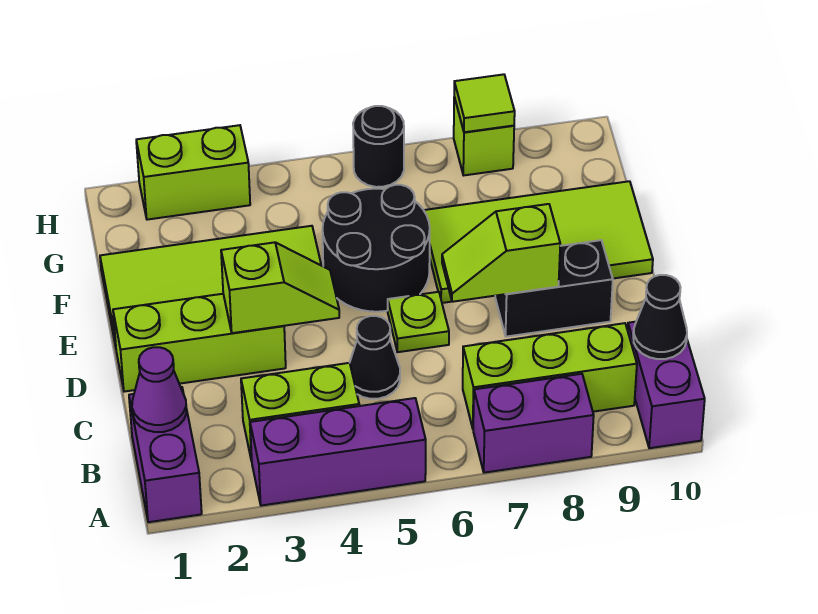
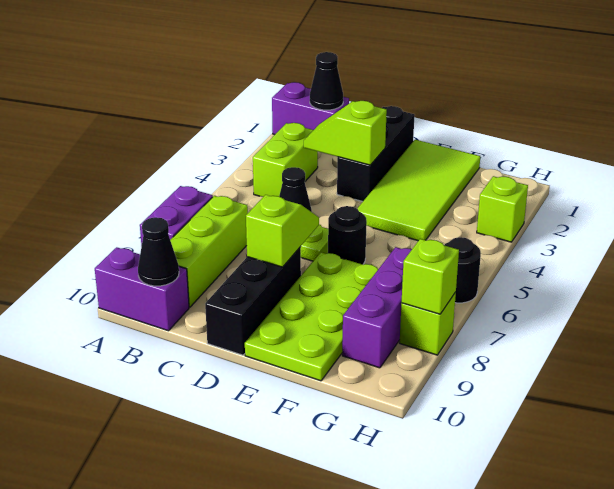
purple 1x3 brick [250,398,426,506] -> purple 1x3 brick moved to [342,247,412,368]
purple 1x1 cone [132,347,186,432] -> black 1x1 cone [310,52,343,110]
lime 1x3 brick [113,294,286,392] -> black 1x3 brick [337,106,415,202]
lime 1x2 slope [221,242,339,333] -> lime 1x2 slope turned to [304,101,387,165]
black 1x2 brick [495,240,613,337] -> black 1x3 brick [205,247,301,355]
black 2x2 round brick [322,185,430,312] -> black 1x1 round brick [328,206,367,264]
lime 2x4 tile [424,181,653,303] -> lime 2x4 plate [245,252,378,381]
lime 1x2 brick [136,125,250,220] -> lime 1x1 brick [477,176,528,242]
lime 1x1 tile [454,74,515,132] -> lime 1x1 brick [402,239,459,314]

